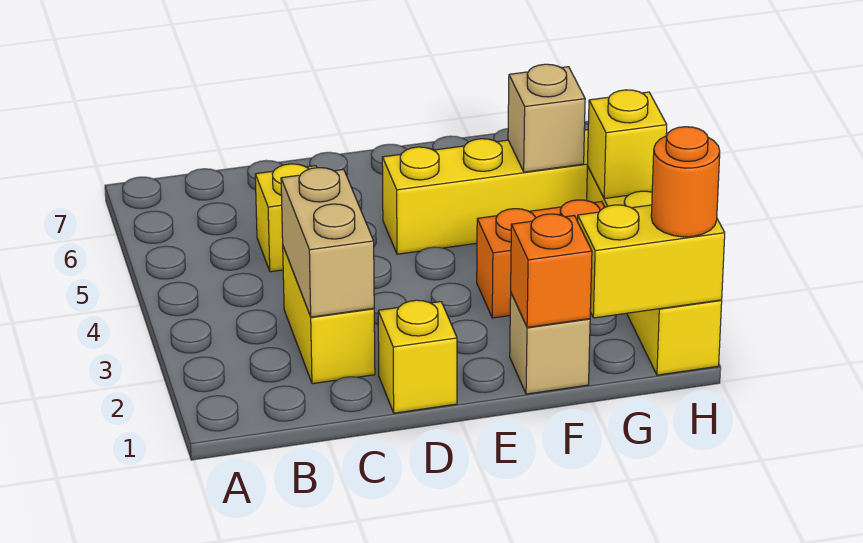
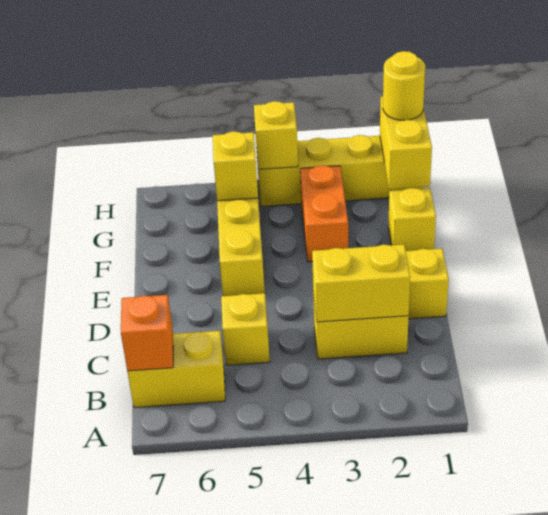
none -> yellow 1x2 brick [127,331,225,408]
tan 1x2 brick [281,168,374,317] -> yellow 1x2 brick [312,244,410,322]
tan 1x1 brick [510,293,590,394] -> yellow 1x1 brick [388,188,436,251]
orange 1x1 brick [511,214,592,327] -> orange 1x1 brick moved to [121,295,173,371]
tan 1x1 brick [508,64,585,172] -> yellow 1x1 brick [213,132,258,201]
orange 1x1 round brick [651,127,720,237] -> yellow 1x1 round brick [383,51,425,120]

